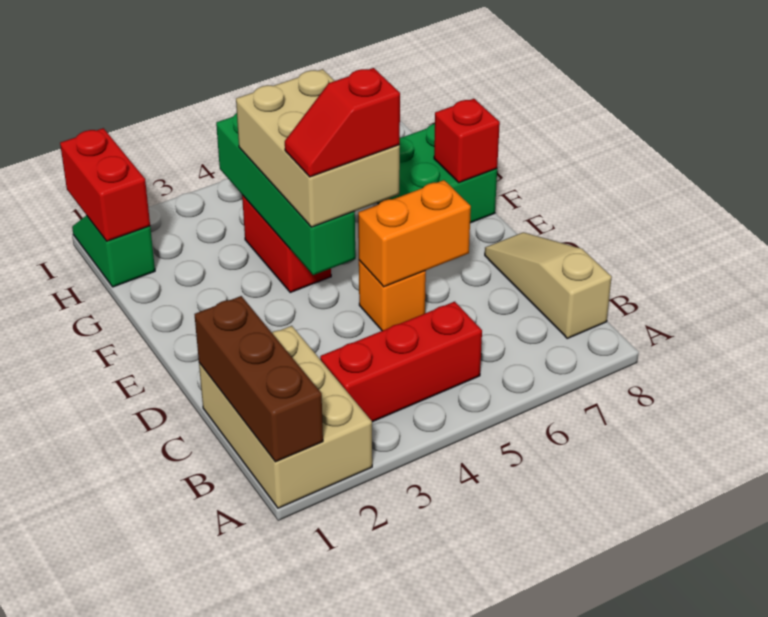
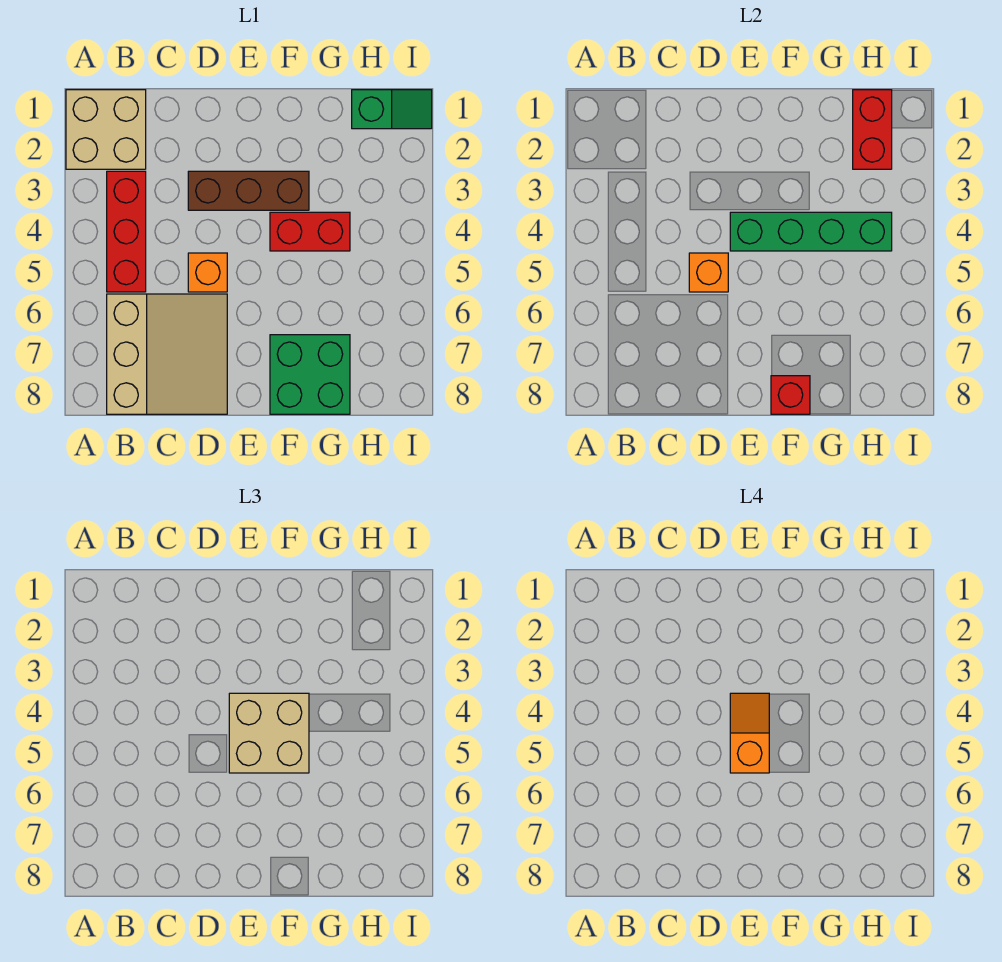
tan 2x3 brick [199,326,372,508] -> tan 2x2 brick [66,90,146,169]
brown 1x3 brick [194,296,323,462] -> brown 1x3 brick moved to [188,171,309,210]
tan 1x3 slope [485,232,612,338] -> tan 3x3 slope [107,294,227,414]
orange 1x2 brick [358,180,471,287] -> orange 1x1 brick [689,253,728,292]
tan 2x3 brick [236,69,400,227] -> tan 2x2 brick [229,693,309,773]
red 1x2 slope [285,68,400,177] -> orange 1x2 slope [730,693,769,773]
red 1x2 brick [60,128,150,241] -> red 1x2 brick turned to [853,90,892,169]

